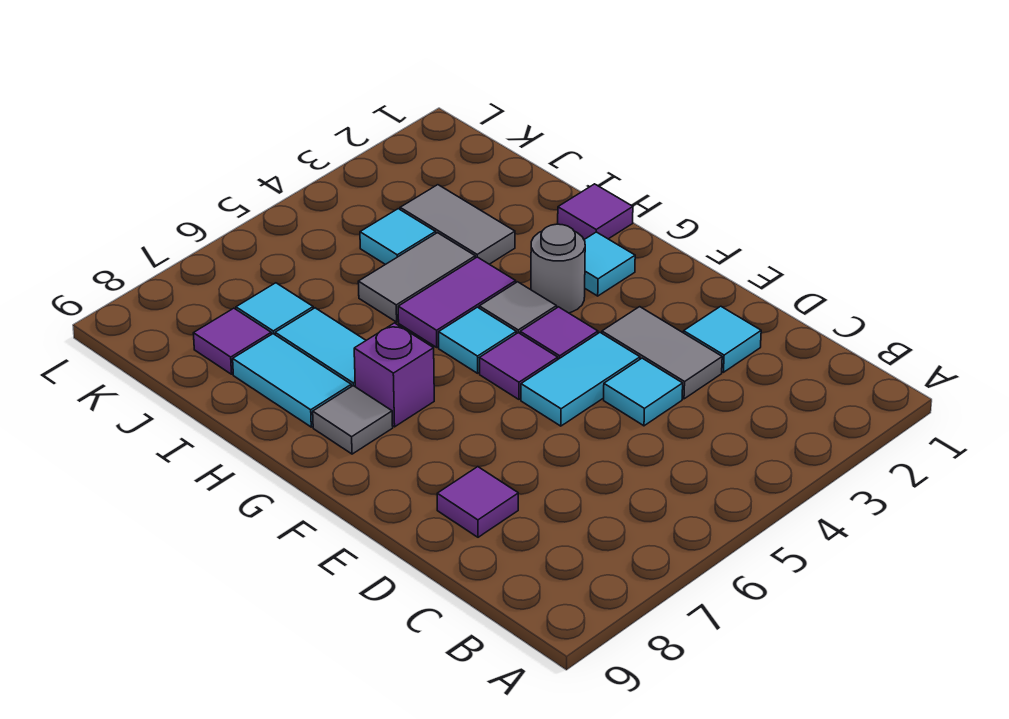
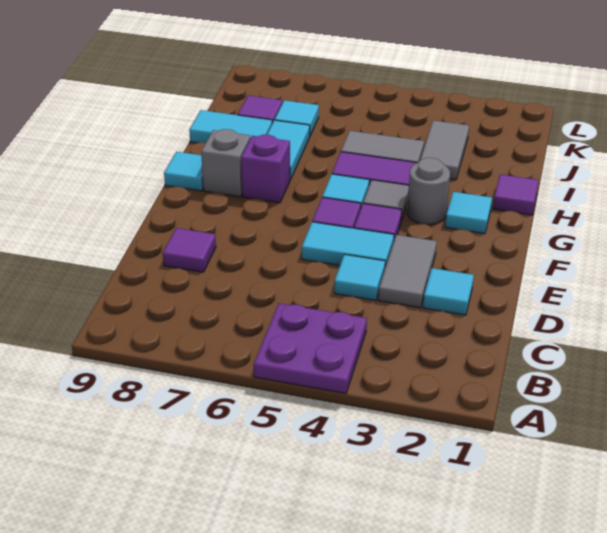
none -> purple 2x2 plate [254,303,367,394]
grey 1x1 tile [313,386,393,454] -> grey 1x1 brick [201,129,250,197]
cyan 1x2 tile [233,334,351,427] -> cyan 1x2 tile turned to [189,110,272,143]
cyan 1x1 tile [360,209,436,265] -> cyan 1x1 tile moved to [164,152,203,191]

